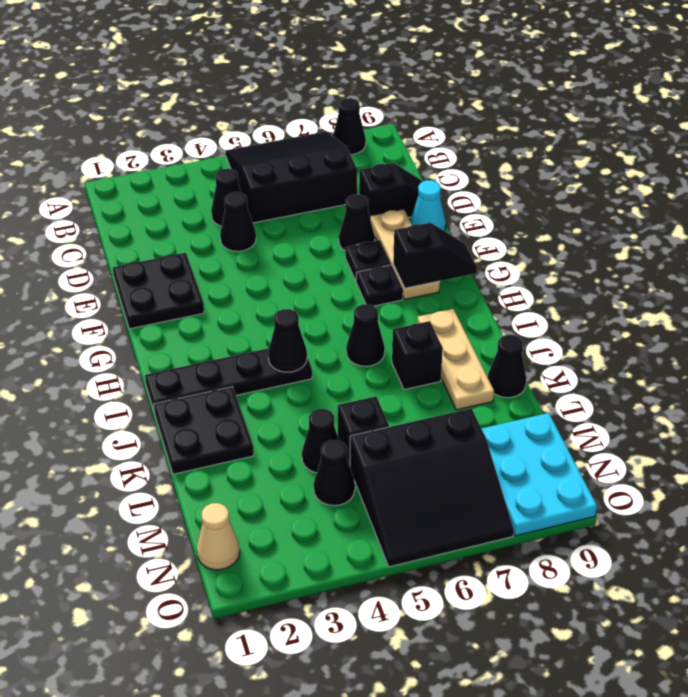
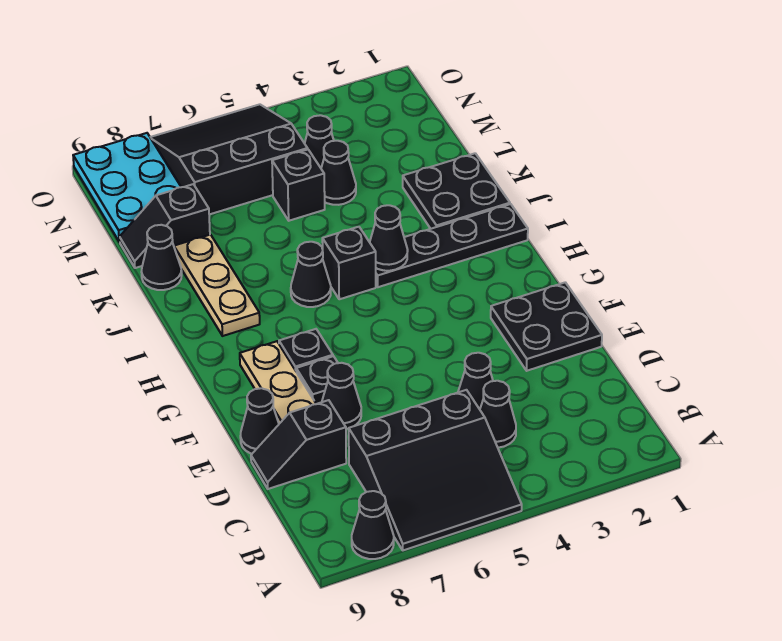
cyan 1x1 cone [410,180,446,231] -> black 1x1 cone [240,388,279,454]
black 1x2 slope [393,223,477,288] -> black 1x2 slope moved to [120,184,210,268]
black 1x1 brick [392,321,443,390] -> black 1x1 brick moved to [322,227,376,299]
tan 1x1 cone [197,503,240,570] -> none

